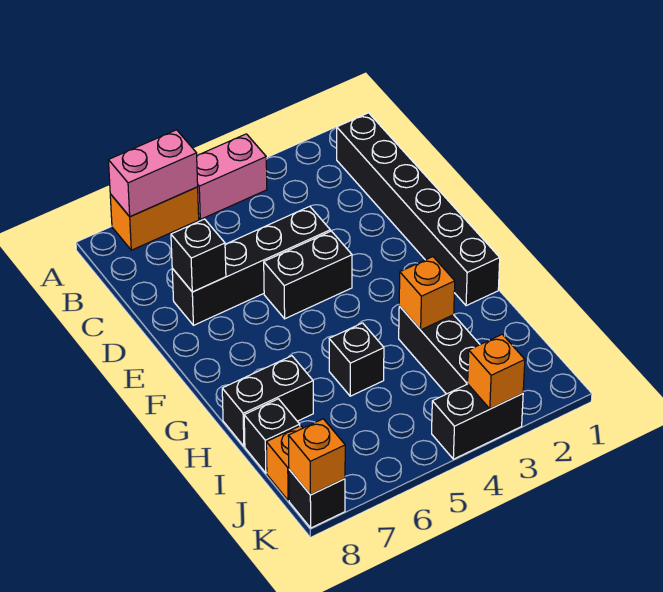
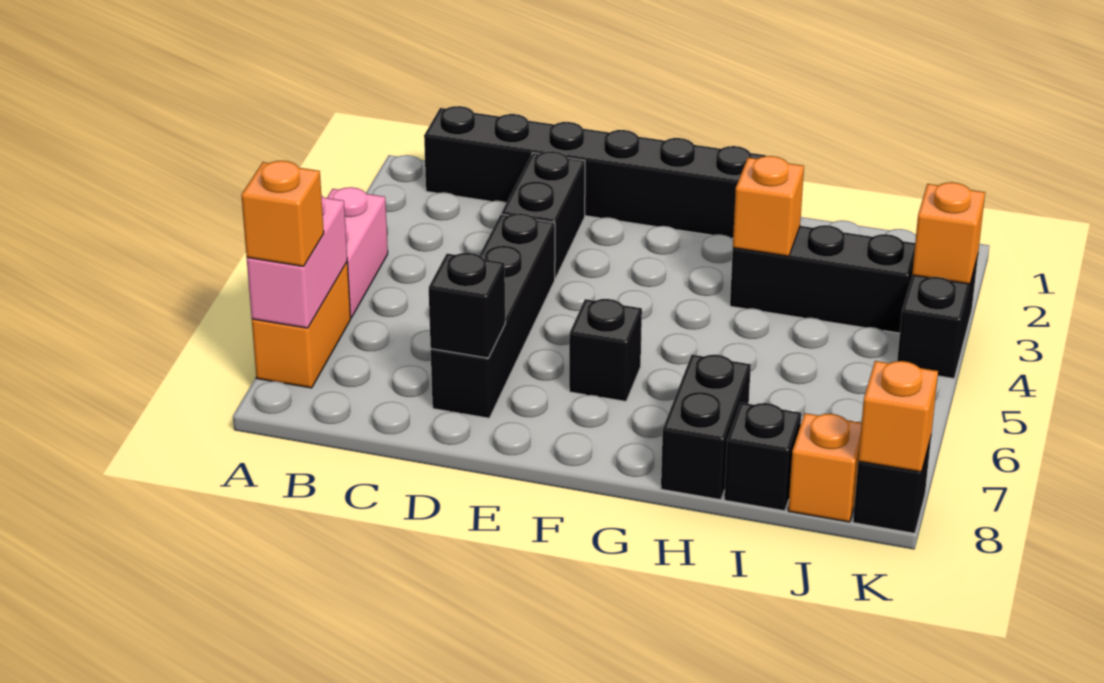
none -> orange 1x1 brick [241,161,324,266]
black 1x2 brick [264,231,352,319] -> black 1x2 brick moved to [501,151,585,279]
black 1x1 brick [329,323,384,396] -> black 1x1 brick moved to [569,299,642,401]

